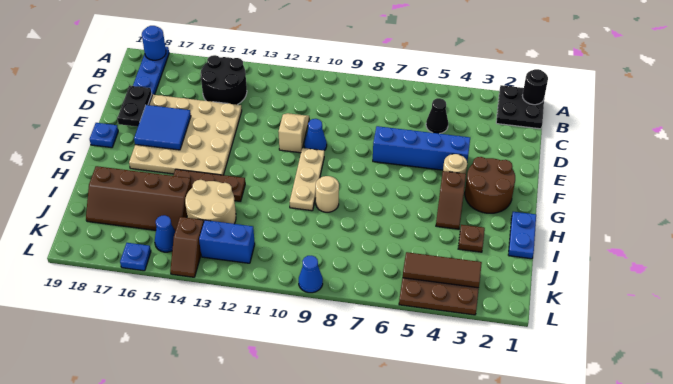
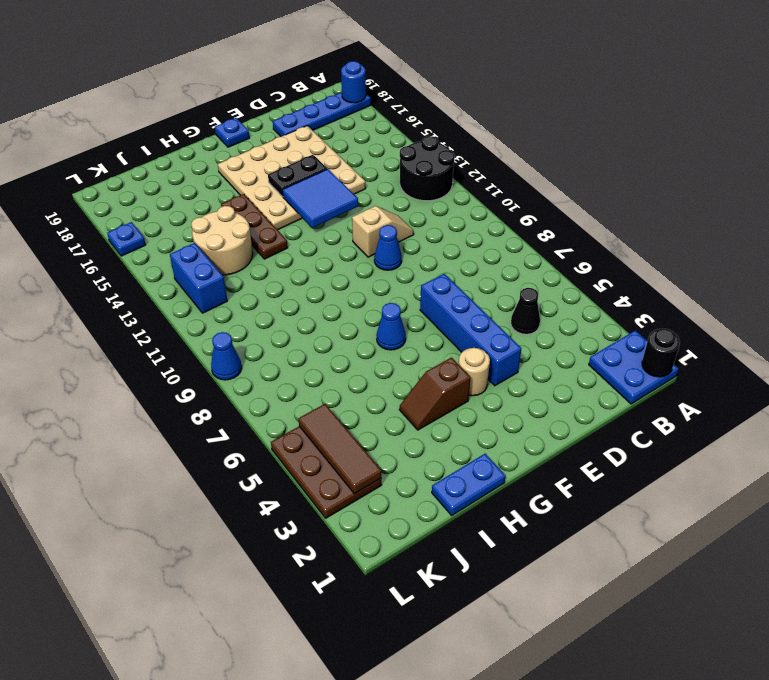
black 2x2 plate [496,85,544,129] -> blue 2x2 plate [589,330,679,404]
black 2x2 round brick [201,55,247,105] -> black 2x2 round brick moved to [400,136,455,201]
black 1x2 plate [117,86,152,127] -> black 1x2 plate moved to [268,155,327,197]
blue 2x2 tile [134,105,191,150] -> blue 2x2 tile moved to [282,169,358,228]
brown 2x2 round brick [465,157,515,213] -> none
tan 1x3 plate [290,148,324,211] -> none
tan 1x1 round brick [316,176,339,212] -> none
brown 1x1 plate [458,225,485,252] -> none
brown 2x4 slope [86,166,192,231] -> none
brown 1x2 slope [170,217,204,277] -> none
blue 1x1 cone [155,215,175,252] -> blue 1x1 cone moved to [376,303,406,350]

